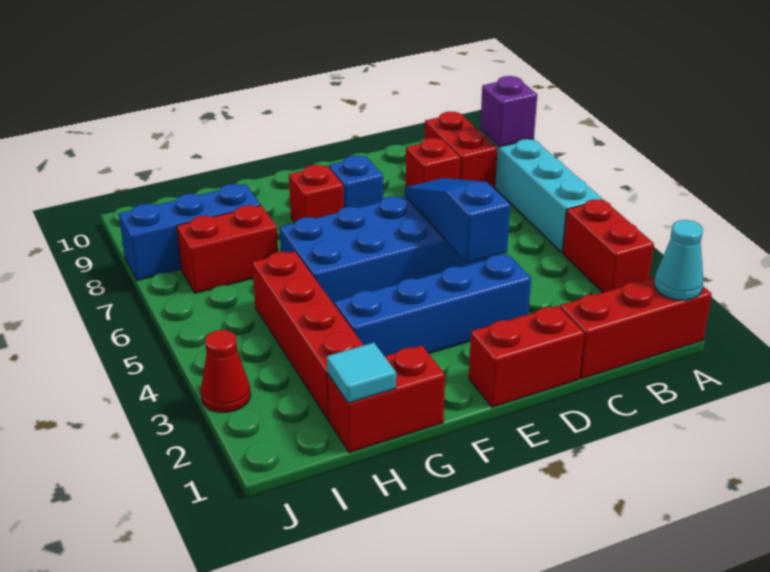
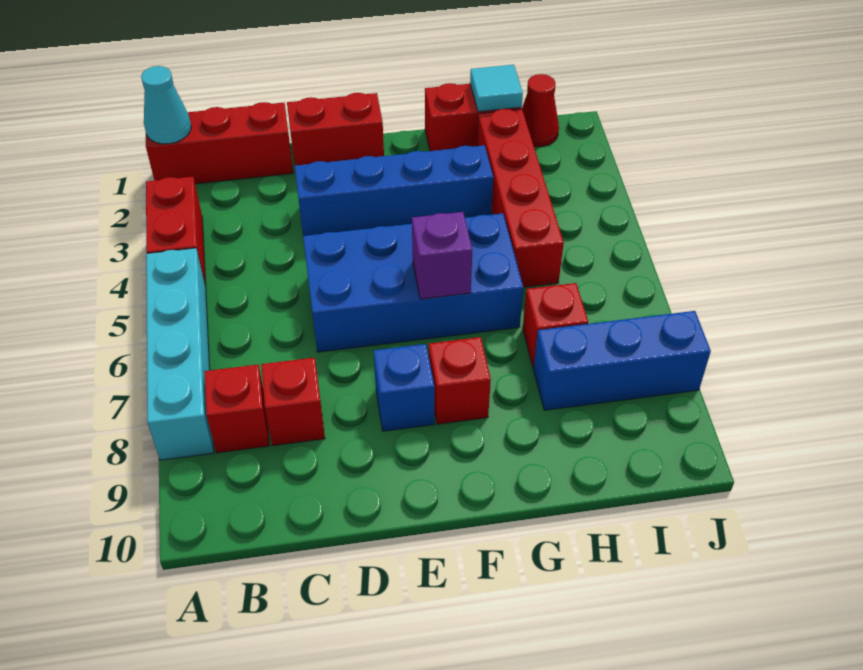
purple 1x1 brick [480,76,537,147] -> purple 1x1 brick moved to [412,212,472,299]
red 1x2 brick [425,112,497,189] -> red 1x1 brick [204,365,270,453]
blue 1x3 slope [405,178,510,263] -> none
red 1x2 brick [177,205,278,293] -> red 1x1 brick [523,283,588,367]
red 1x1 cone [201,330,251,412] -> red 1x1 cone moved to [522,74,559,147]

